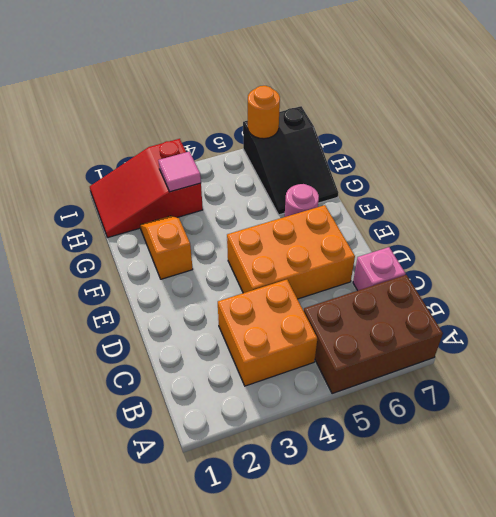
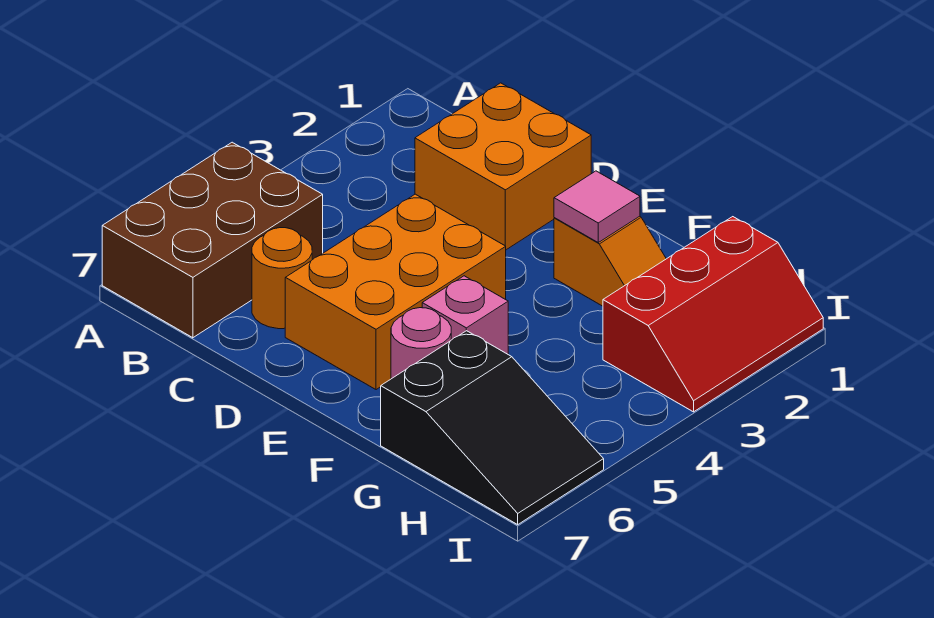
orange 2x2 brick [218,280,317,386] -> orange 2x2 brick moved to [415,83,591,250]
pink 1x1 brick [353,247,406,291] -> pink 1x1 brick moved to [422,276,508,354]
black 2x3 slope [243,106,338,215] -> black 2x3 slope turned to [381,331,604,524]
red 2x3 slope [90,139,203,238] -> red 2x3 slope turned to [603,217,823,412]
pink 1x1 tile [158,152,201,192] -> pink 1x1 tile moved to [554,171,640,242]
orange 1x1 round brick [248,86,280,139] -> orange 1x1 round brick moved to [252,228,312,329]

